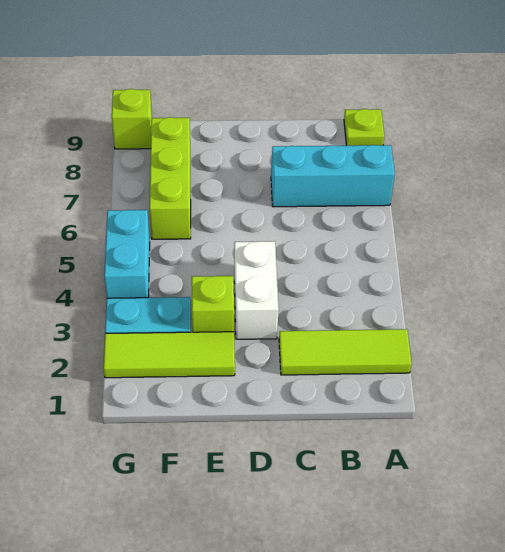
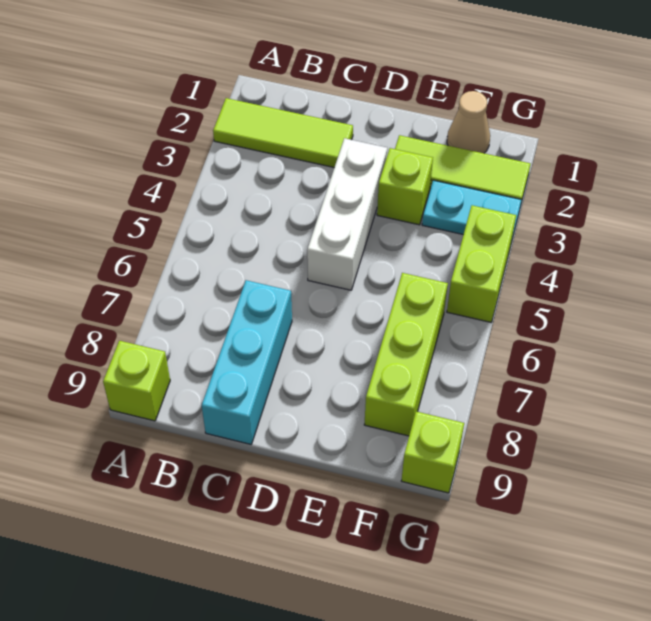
cyan 1x3 brick [271,145,395,207] -> cyan 1x3 brick turned to [202,280,292,444]
lime 1x1 plate [344,109,384,146] -> lime 1x1 brick [103,341,170,421]
white 1x2 brick [234,241,279,339] -> white 1x3 brick [307,138,387,290]
none -> tan 1x1 cone [447,91,490,153]
cyan 1x2 brick [104,210,150,298] -> lime 1x2 brick [447,205,516,322]

